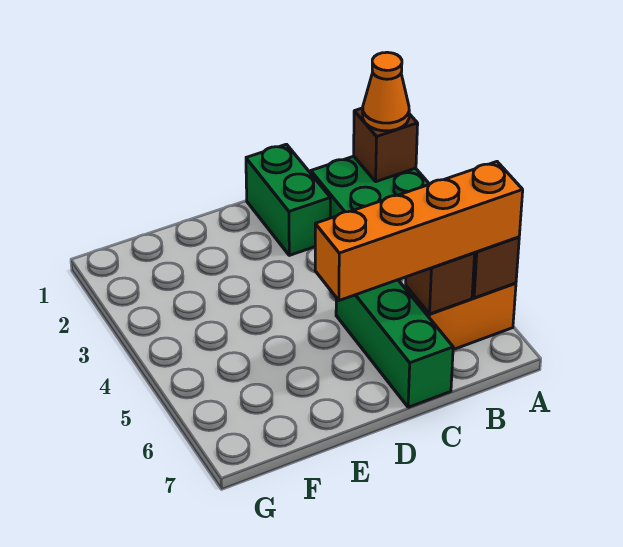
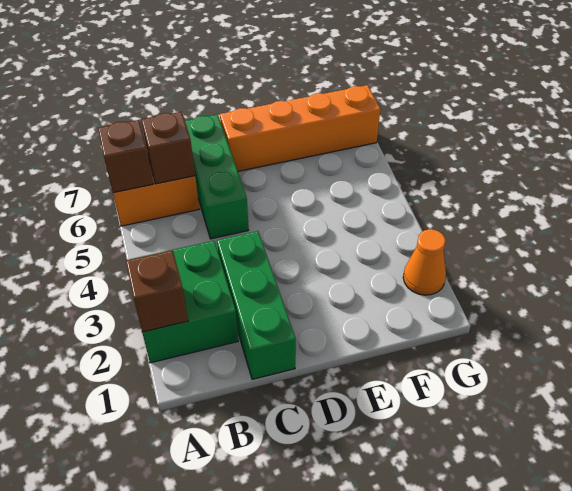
orange 1x1 cone [363,52,409,131] -> orange 1x1 cone moved to [403,229,446,295]
orange 1x4 brick [315,162,523,300] -> orange 1x4 brick moved to [220,85,380,171]
green 1x2 brick [246,144,330,255] -> green 1x3 brick [217,231,296,379]

